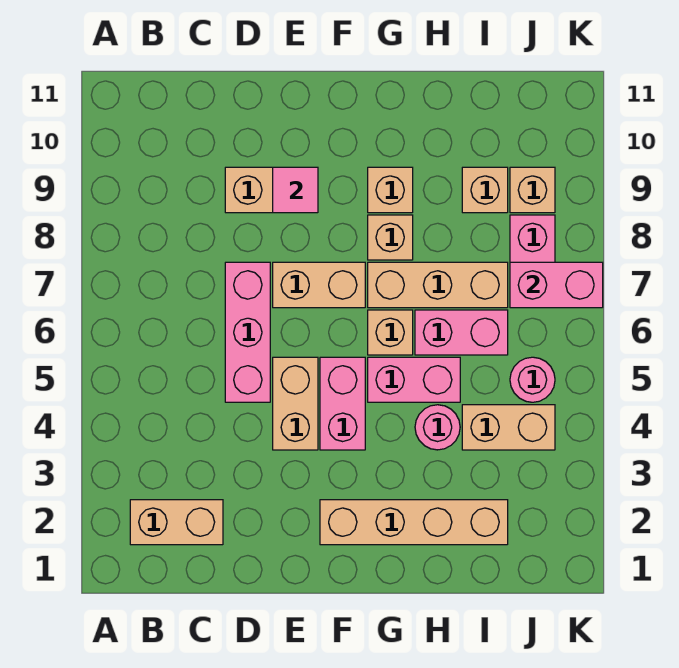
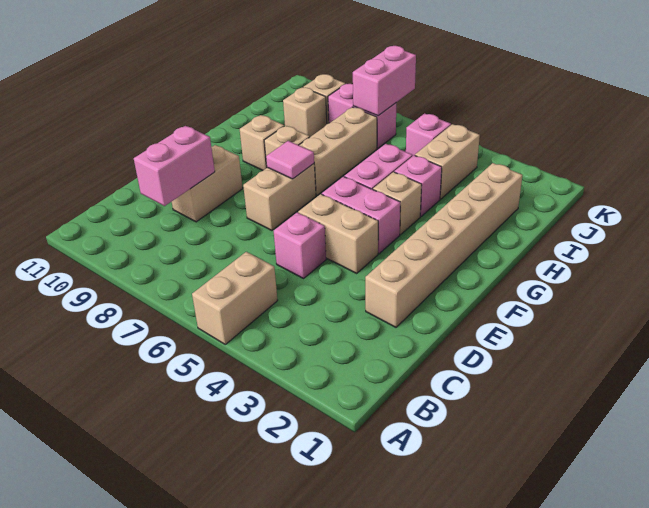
tan 1x2 brick [130,500,223,545] -> tan 1x2 brick moved to [192,252,278,344]
pink 1x3 brick [225,262,270,402] -> pink 1x1 brick [274,212,326,279]
pink 1x1 tile [273,167,318,213] -> pink 1x1 tile moved to [266,141,314,179]
tan 1x4 brick [320,500,508,545] -> tan 1x6 brick [365,163,522,327]
tan 1x1 brick [368,310,413,355] -> tan 1x1 brick moved to [373,172,422,235]
pink 1x1 round brick [415,405,460,450] -> pink 1x1 brick [394,155,442,217]
pink 1x2 brick [415,310,508,355] -> pink 1x2 brick moved to [134,126,215,206]
pink 1x1 round brick [510,357,555,402] -> pink 1x1 brick [406,113,451,156]

